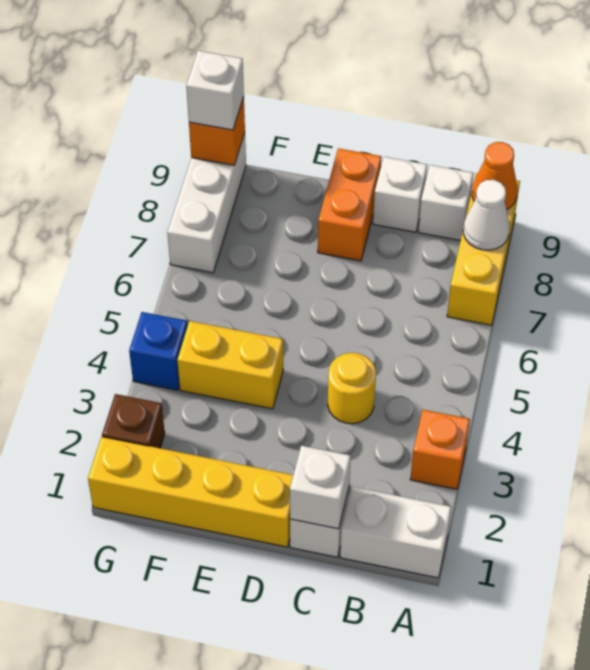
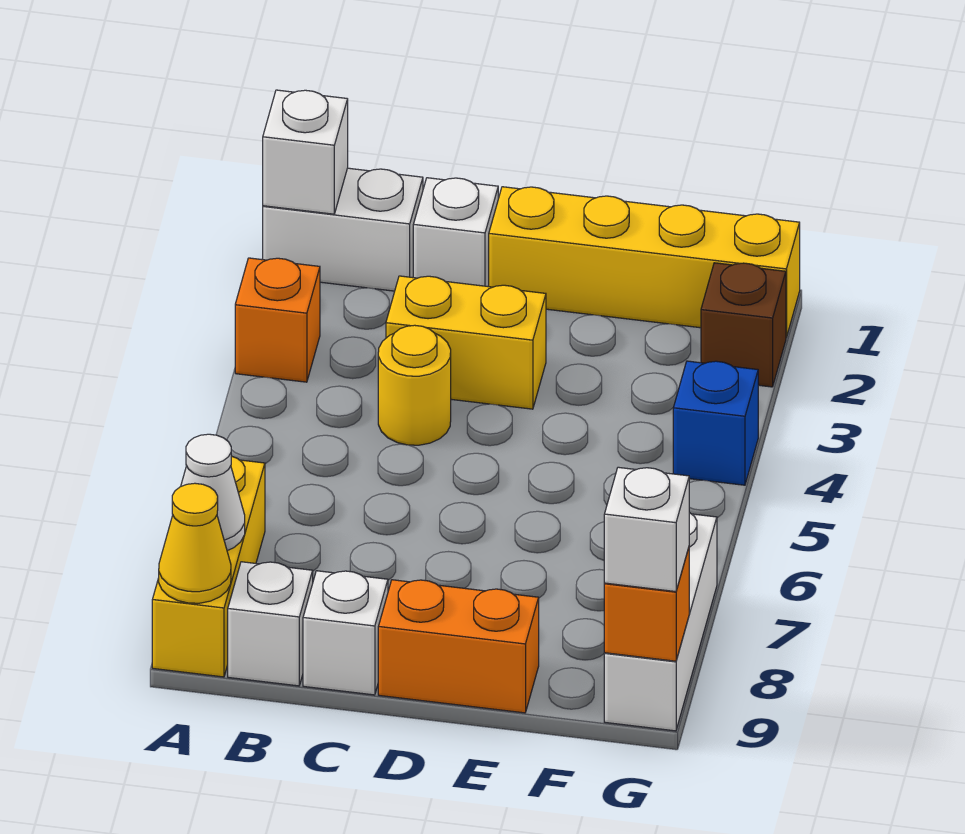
orange 1x1 cone [472,142,517,210] -> yellow 1x1 cone [159,483,231,603]
white 1x1 brick [290,446,351,529] -> white 1x1 brick moved to [263,90,348,214]
orange 1x2 brick [318,148,381,261] -> orange 1x2 brick turned to [378,580,539,713]
yellow 1x2 brick [177,321,283,409] -> yellow 1x2 brick moved to [386,276,546,409]

